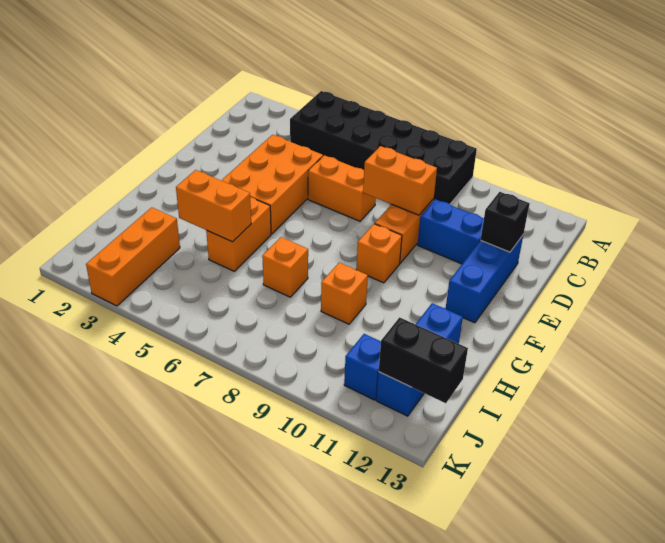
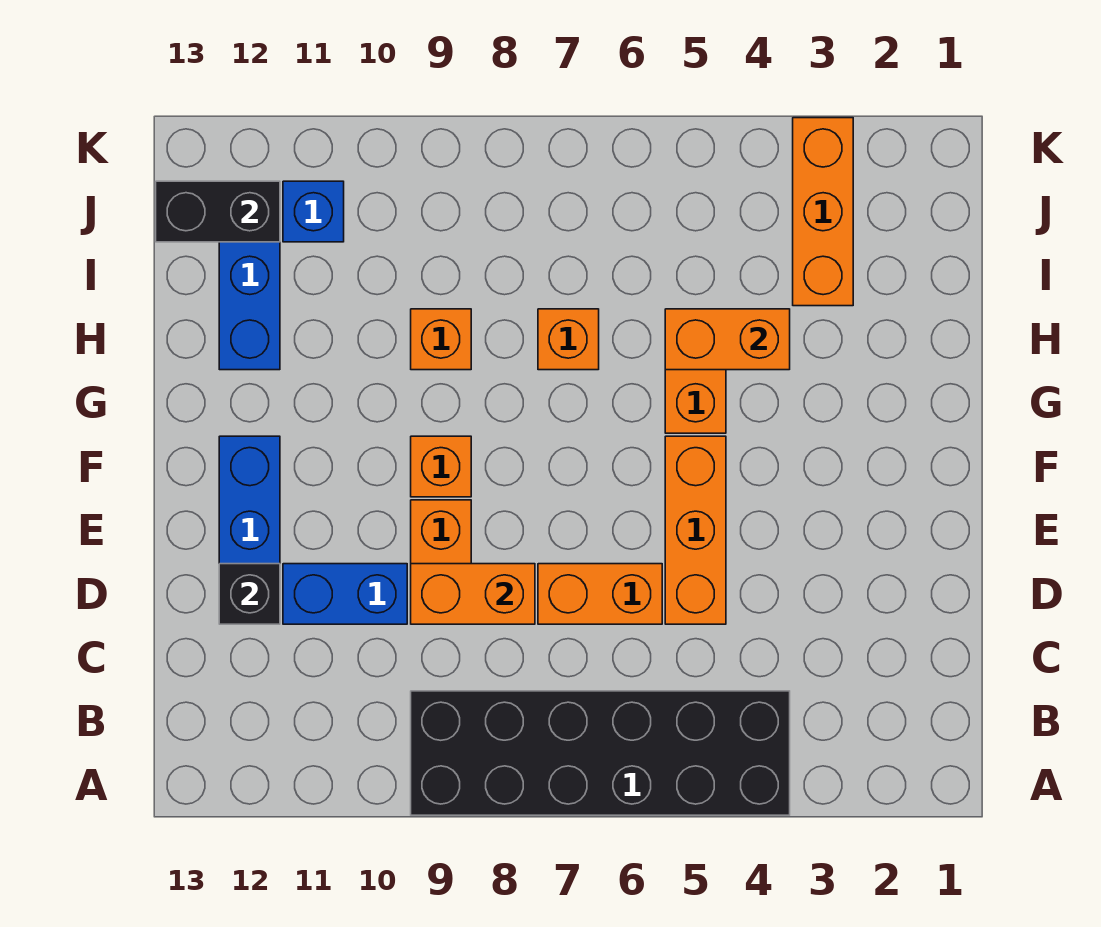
orange 2x3 brick [221,135,323,234] -> orange 1x3 brick [665,436,726,624]

